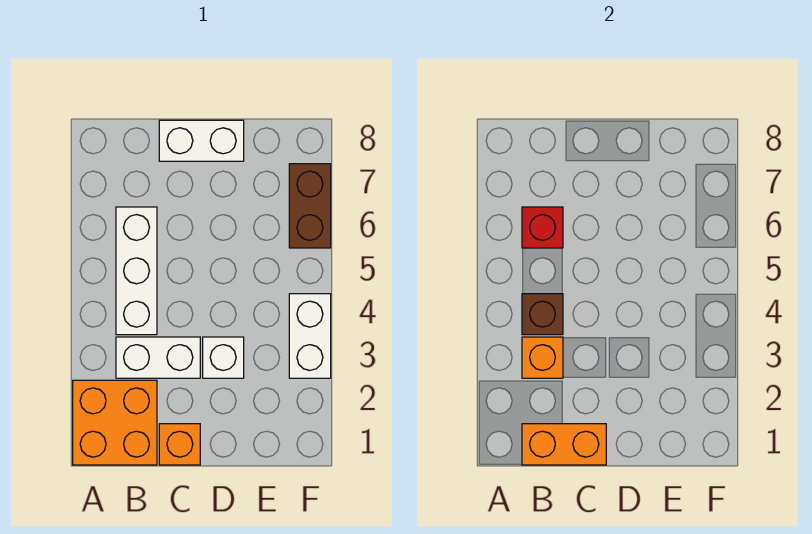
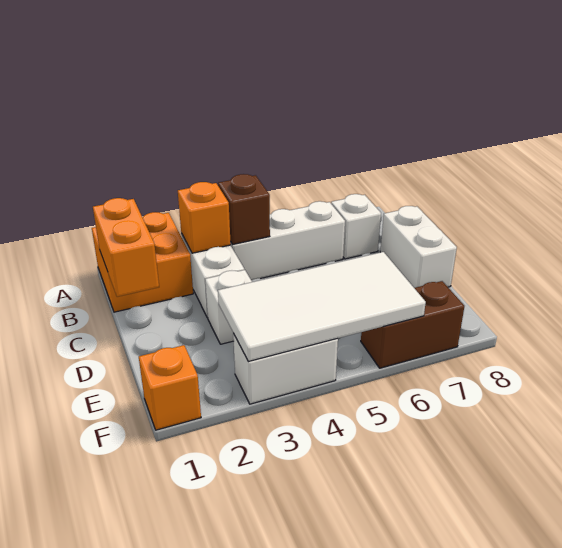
red 1x1 brick [522,207,563,248] -> none
none -> white 1x1 brick [331,194,381,259]
orange 1x1 brick [159,424,200,465] -> orange 1x1 brick moved to [139,345,201,430]
none -> white 2x4 tile [218,252,426,362]

